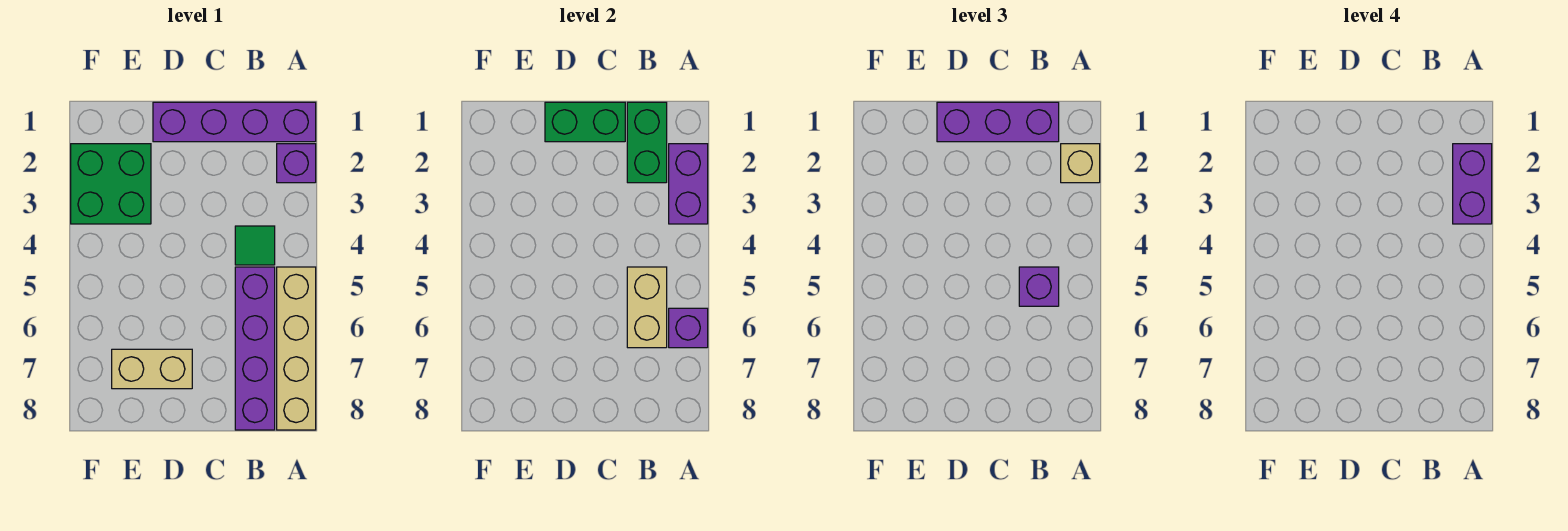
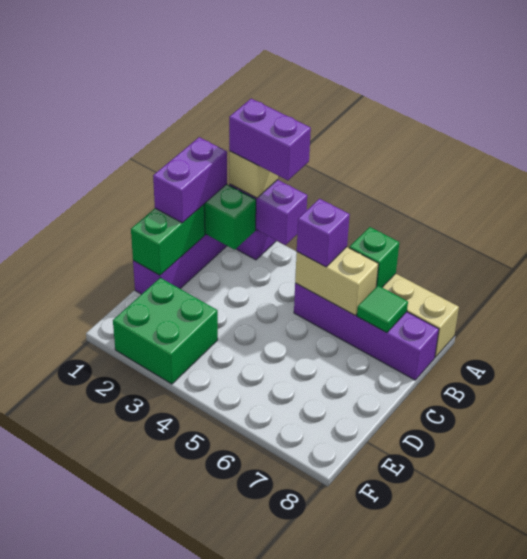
purple 1x1 brick [669,308,708,348] -> green 1x1 brick [349,227,399,287]
purple 1x3 brick [937,102,1059,142] -> purple 1x2 brick [153,137,227,223]
green 1x1 tile [235,226,275,265] -> green 1x1 tile moved to [357,286,408,333]
tan 1x2 brick [112,349,192,389] -> none

